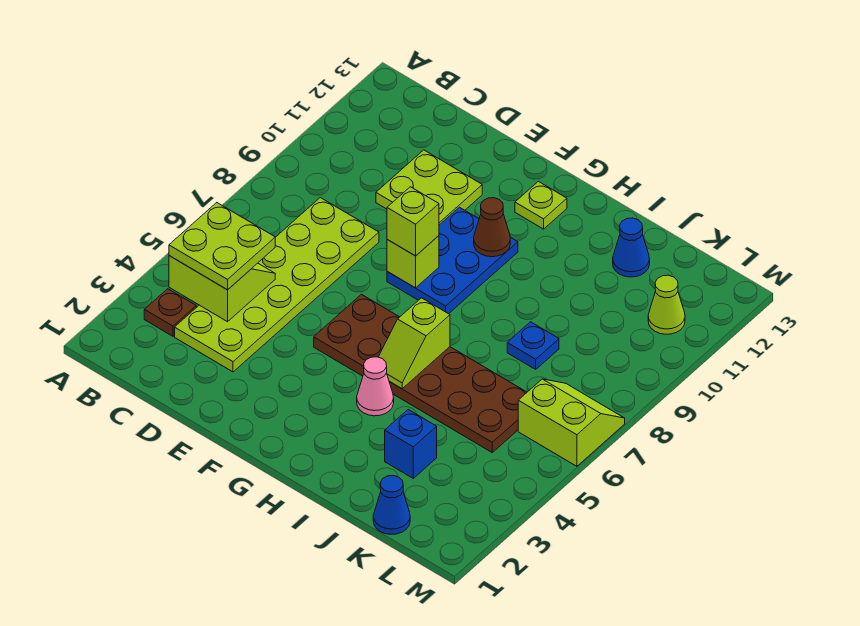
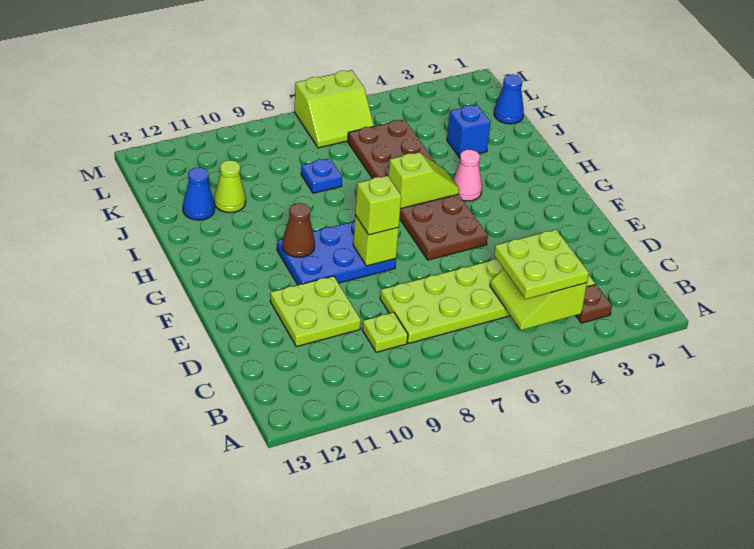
lime 1x1 plate [515,181,567,229] -> lime 1x1 plate moved to [362,312,408,352]
lime 2x2 slope [518,379,625,466] -> lime 2x2 slope turned to [295,70,374,148]
lime 1x1 cone [648,275,685,334] -> lime 1x1 cone moved to [214,160,246,213]

